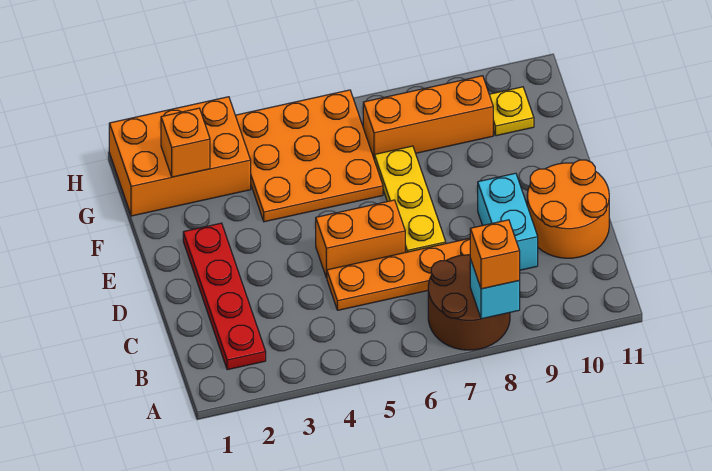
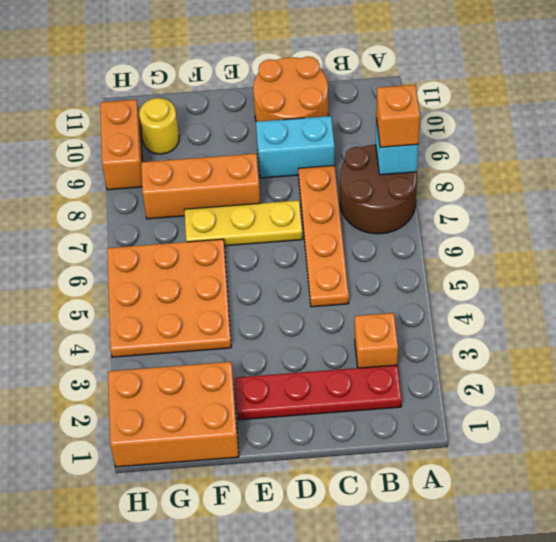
orange 1x2 brick [316,200,405,278] -> orange 1x2 brick moved to [100,100,142,190]
orange 2x3 brick [109,97,251,216] -> orange 2x3 brick turned to [108,362,239,467]
orange 1x1 brick [161,108,210,177] -> orange 1x1 brick moved to [355,313,398,368]
orange 1x3 brick [363,76,493,158] -> orange 1x3 brick turned to [141,154,260,219]
yellow 1x1 plate [489,87,534,136] -> yellow 1x1 round brick [139,98,179,154]

